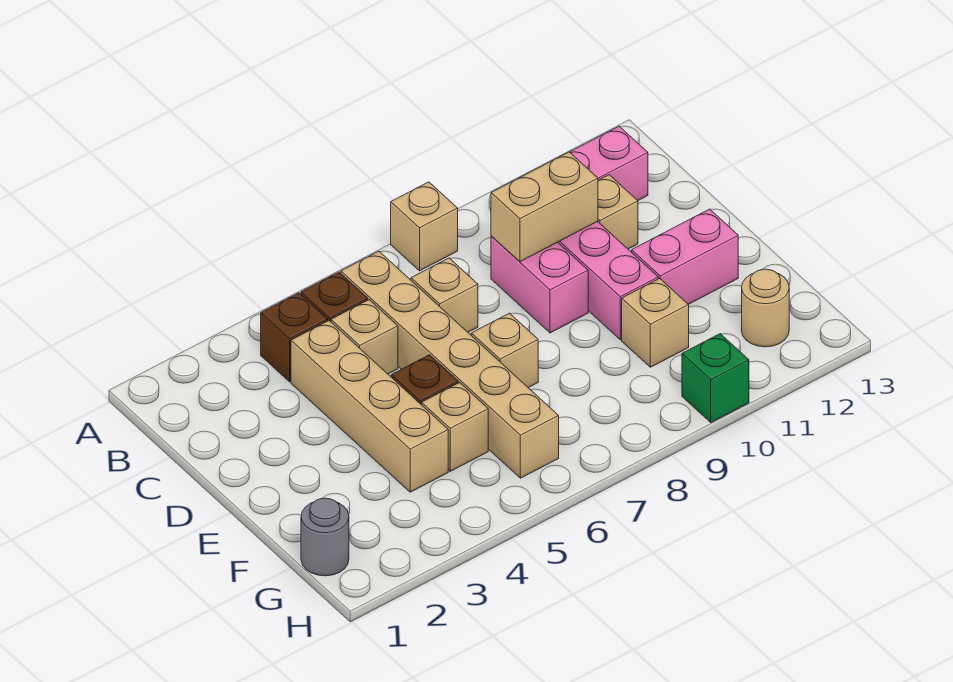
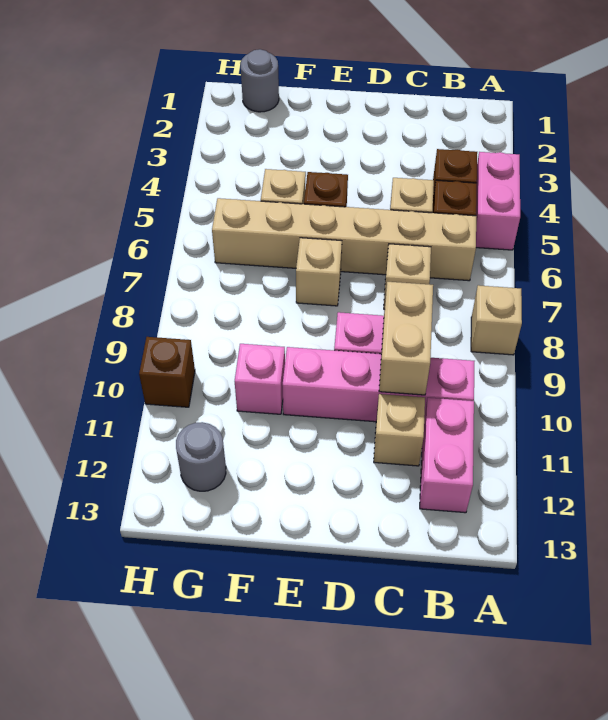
tan 1x4 brick [291,321,448,492] -> none
pink 1x2 brick [632,209,738,304] -> pink 1x2 brick moved to [476,152,520,250]
tan 1x1 brick [622,278,689,367] -> pink 1x1 brick [235,344,285,414]
tan 1x1 round brick [742,269,789,347] -> grey 1x1 round brick [176,422,226,491]
green 1x1 brick [682,334,749,422] -> brown 1x1 brick [139,337,195,407]

